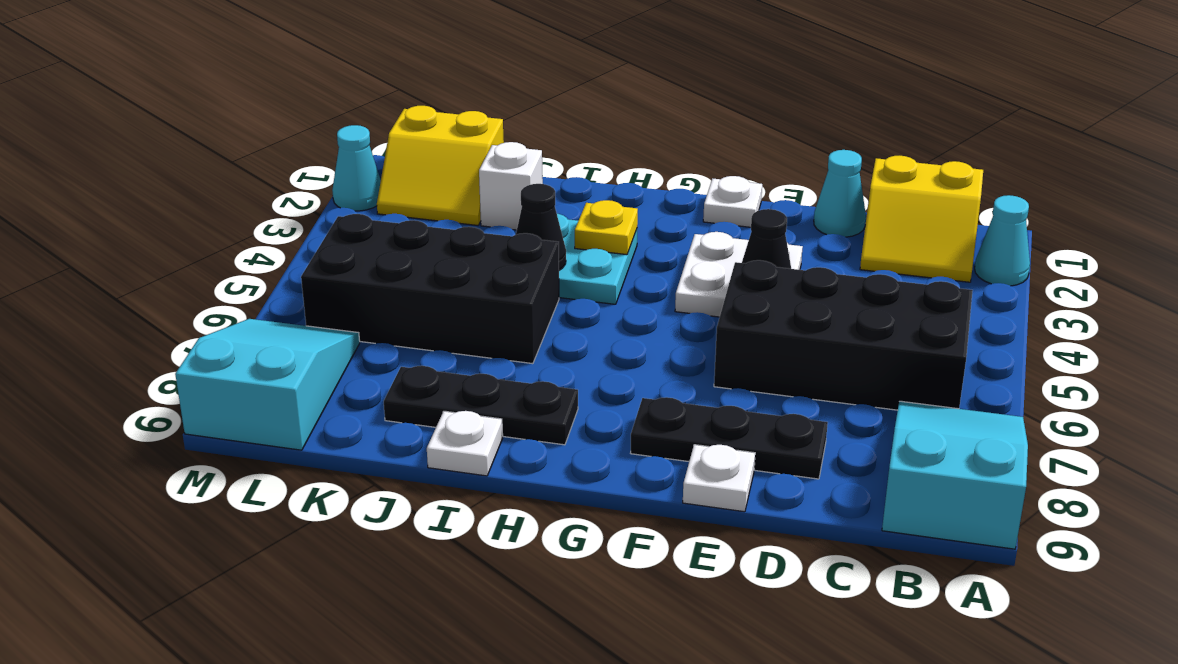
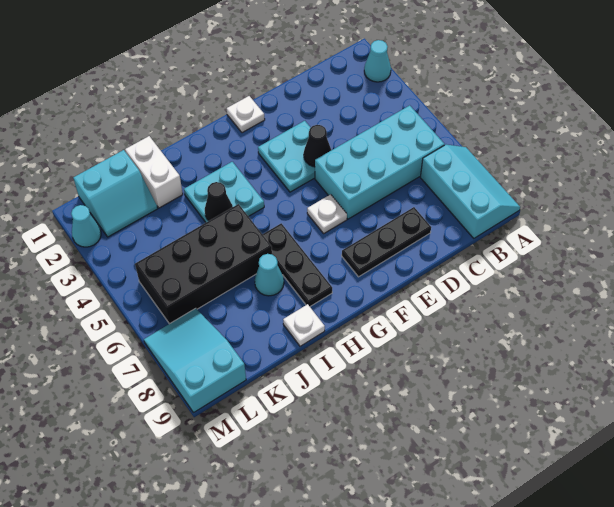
cyan 2x3 slope [882,401,1028,549] -> cyan 2x3 slope turned to [420,145,520,238]
yellow 2x2 slope [860,156,983,282] -> none
black 2x4 brick [714,260,973,410] -> cyan 2x4 brick [315,105,444,219]
cyan 1x1 cone [814,150,866,237] -> cyan 1x1 cone moved to [255,254,284,296]
white 2x2 plate [675,232,803,317] -> cyan 2x2 plate [258,121,315,192]
white 1x1 plate [683,445,755,512] -> white 1x1 plate moved to [307,194,347,233]
yellow 1x1 plate [575,200,638,255] -> none
black 1x3 plate [384,366,578,445] -> black 1x3 plate turned to [262,223,332,306]
white 1x1 brick [479,142,543,230] -> white 1x2 brick [125,136,183,208]
yellow 2x2 slope [377,106,504,225] -> cyan 2x2 slope [73,150,158,237]

